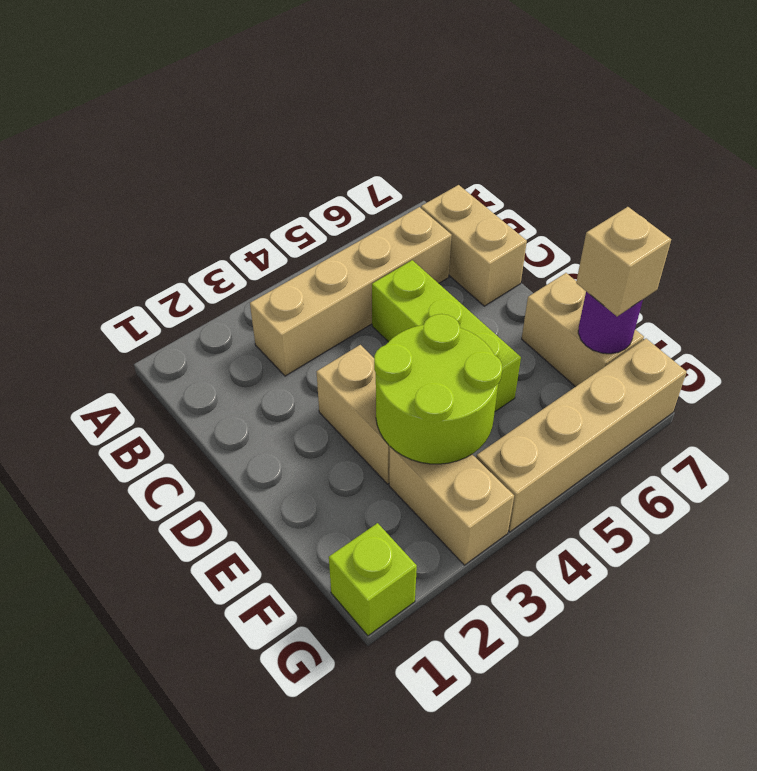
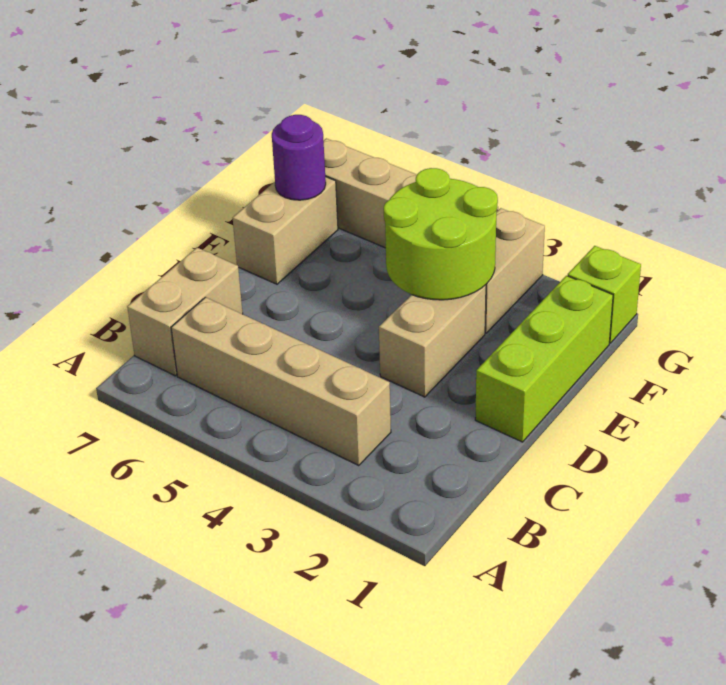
lime 1x3 brick [372,260,521,411] -> lime 1x3 brick moved to [475,276,613,442]
tan 1x1 brick [576,207,671,316] -> none

